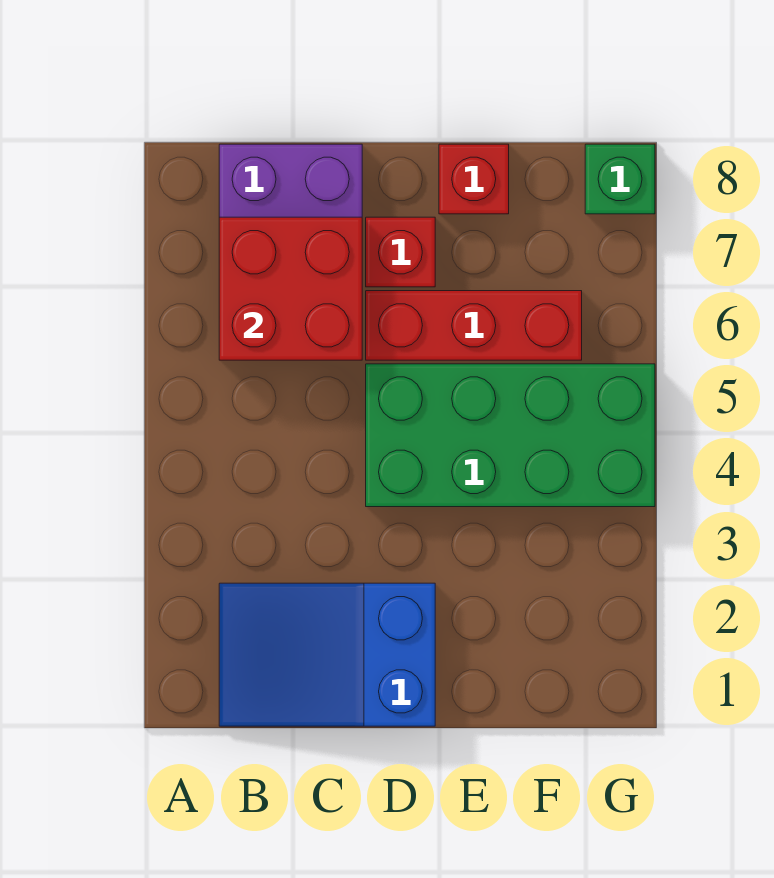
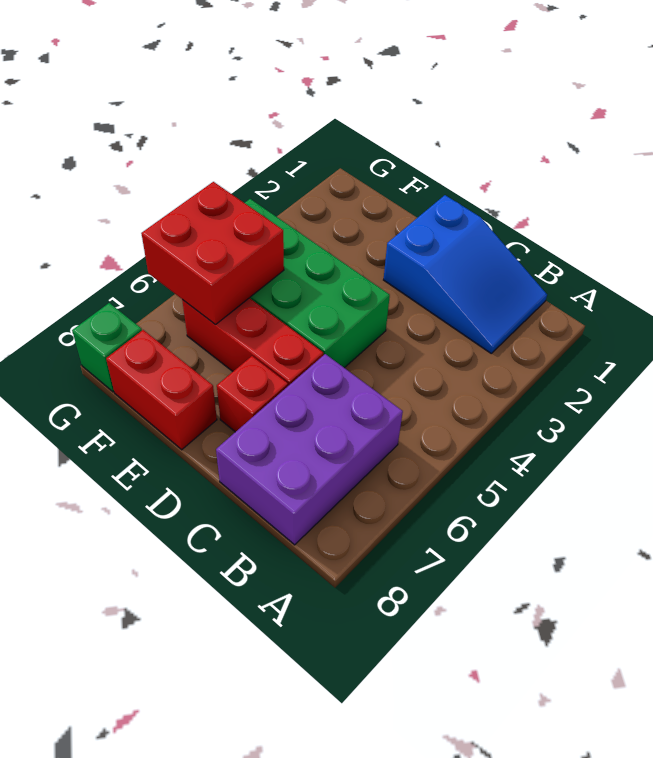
red 2x2 brick [219,217,362,360] -> red 2x2 brick moved to [141,182,284,325]
red 1x1 brick [439,144,509,214] -> red 1x2 brick [106,330,217,450]

